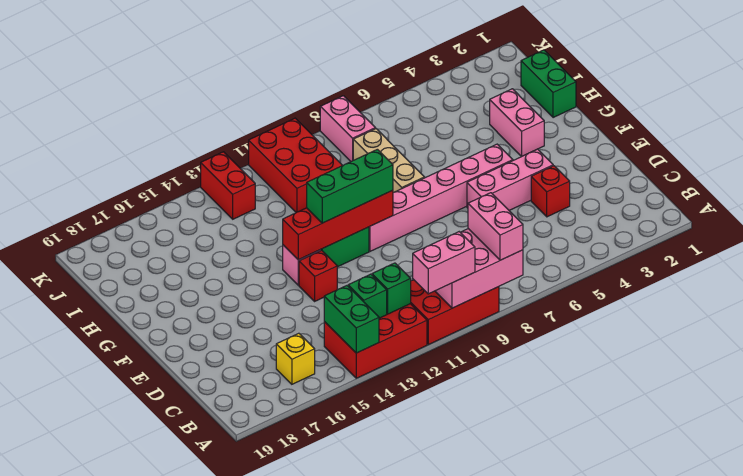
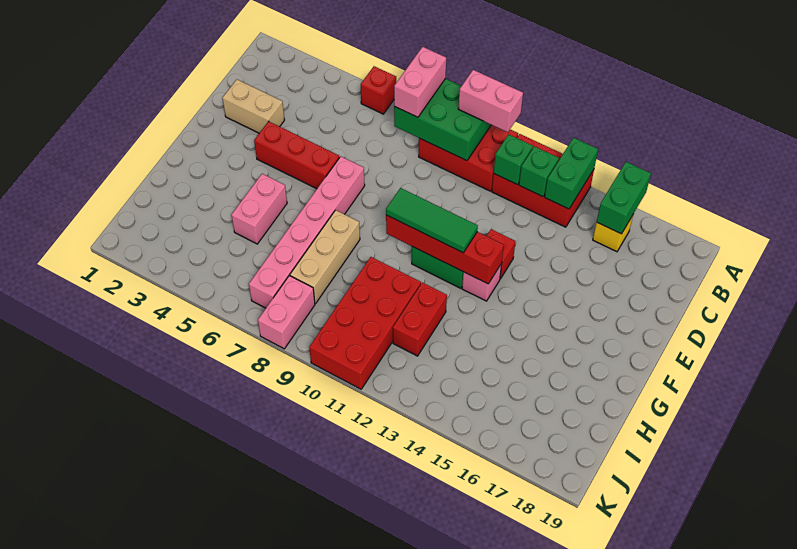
pink 2x3 brick [435,229,523,308] -> green 2x3 brick [394,79,491,161]
none -> tan 1x2 brick [222,80,284,133]
red 1x1 brick [531,166,570,217] -> red 1x1 brick moved to [361,66,396,114]
pink 1x3 brick [467,149,553,210] -> red 1x3 brick [254,121,340,189]
pink 1x6 brick [369,144,513,251] -> pink 1x6 brick turned to [249,156,365,308]
green 1x3 brick [307,149,393,223] -> green 1x3 tile [386,188,478,253]
pink 1x2 brick [490,89,544,157] -> pink 1x2 brick moved to [231,174,287,244]
green 1x2 brick [521,50,576,118] -> green 1x2 brick moved to [597,162,651,234]
red 2x3 brick [249,118,342,212] -> red 2x4 brick [309,257,421,389]
red 1x2 brick [201,152,255,219] -> red 1x2 brick moved to [393,283,447,356]

